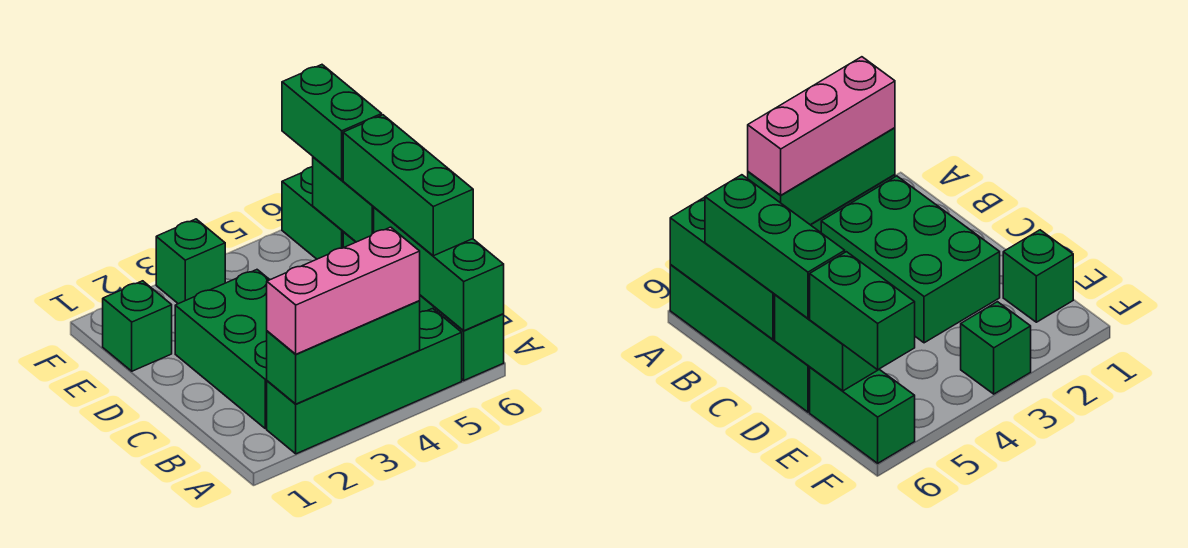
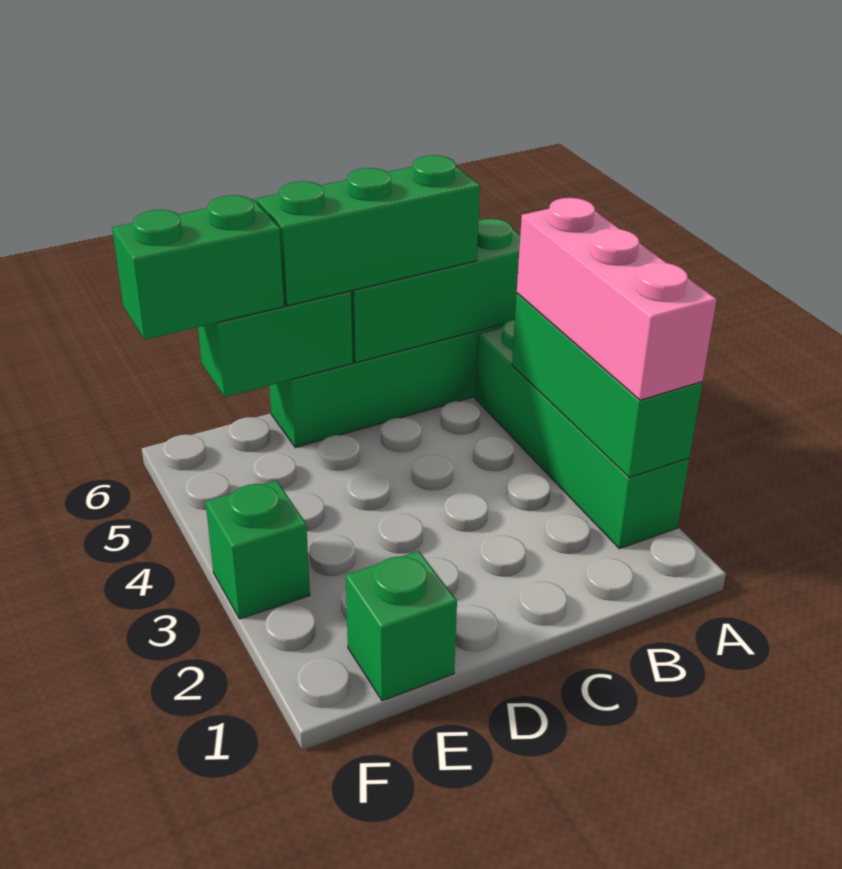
green 2x3 brick [175,270,270,429] -> none
green 1x2 brick [282,167,343,259] -> none

